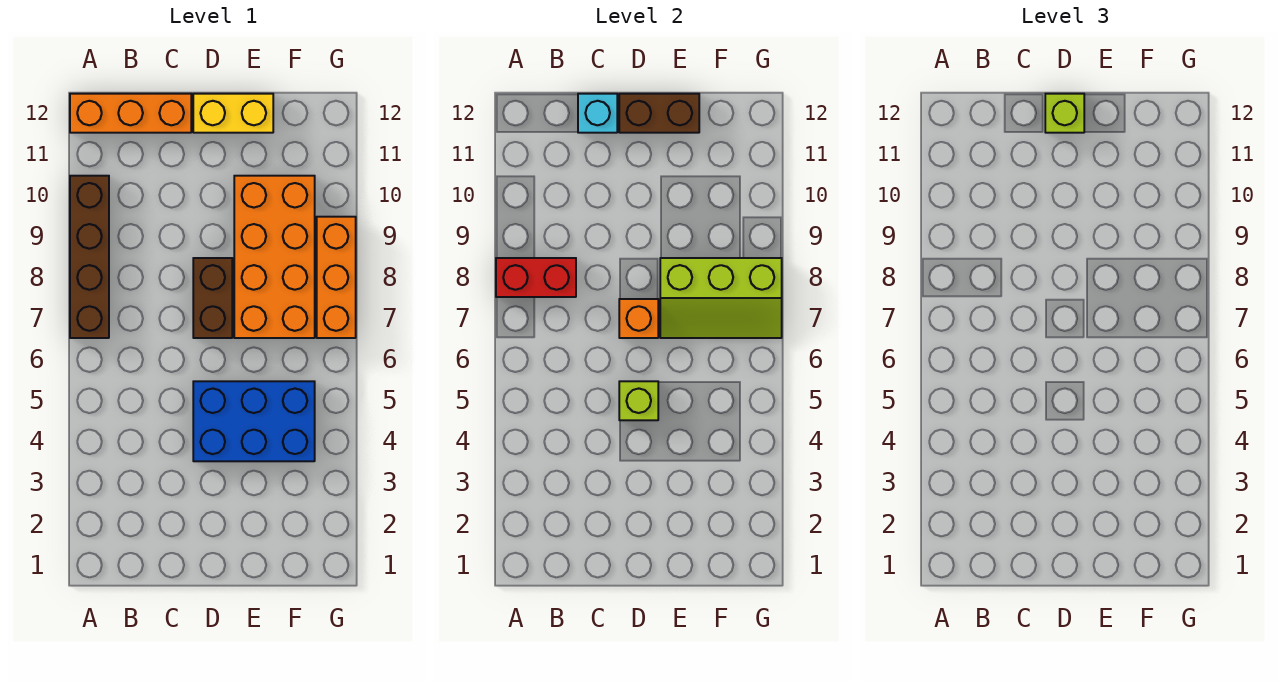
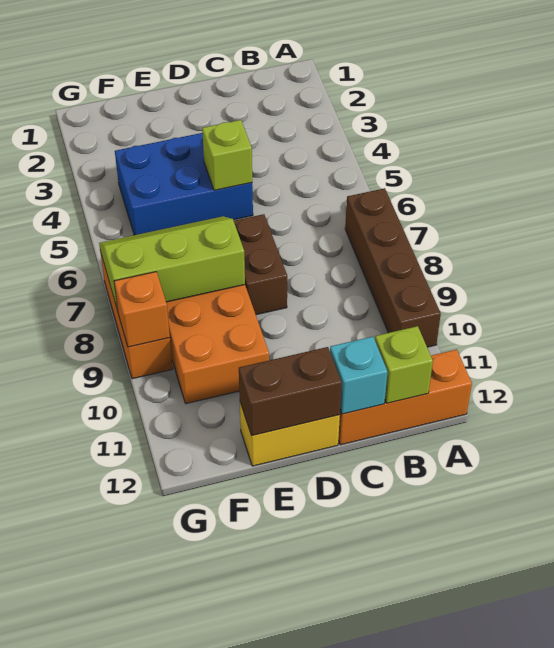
red 1x2 brick [496,258,576,297] -> none
orange 1x1 brick [619,299,658,338] -> orange 1x1 brick moved to [114,272,170,347]
lime 1x1 brick [1045,94,1084,133] -> lime 1x1 brick moved to [375,326,433,403]

